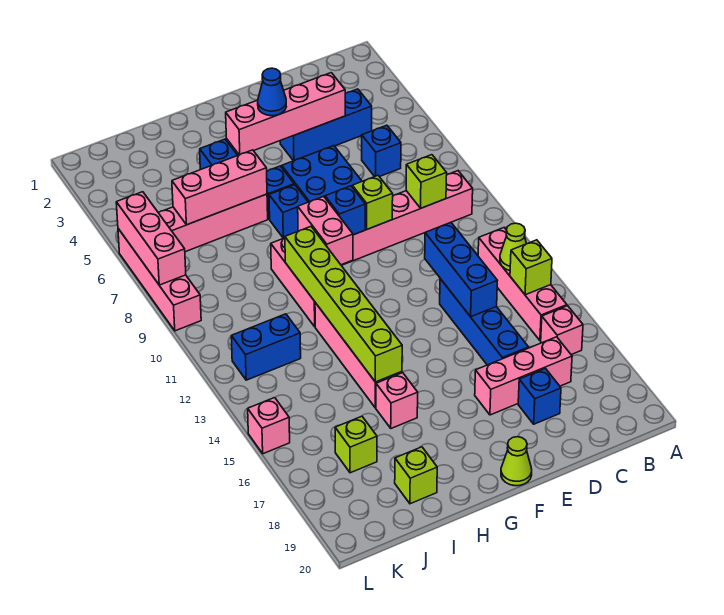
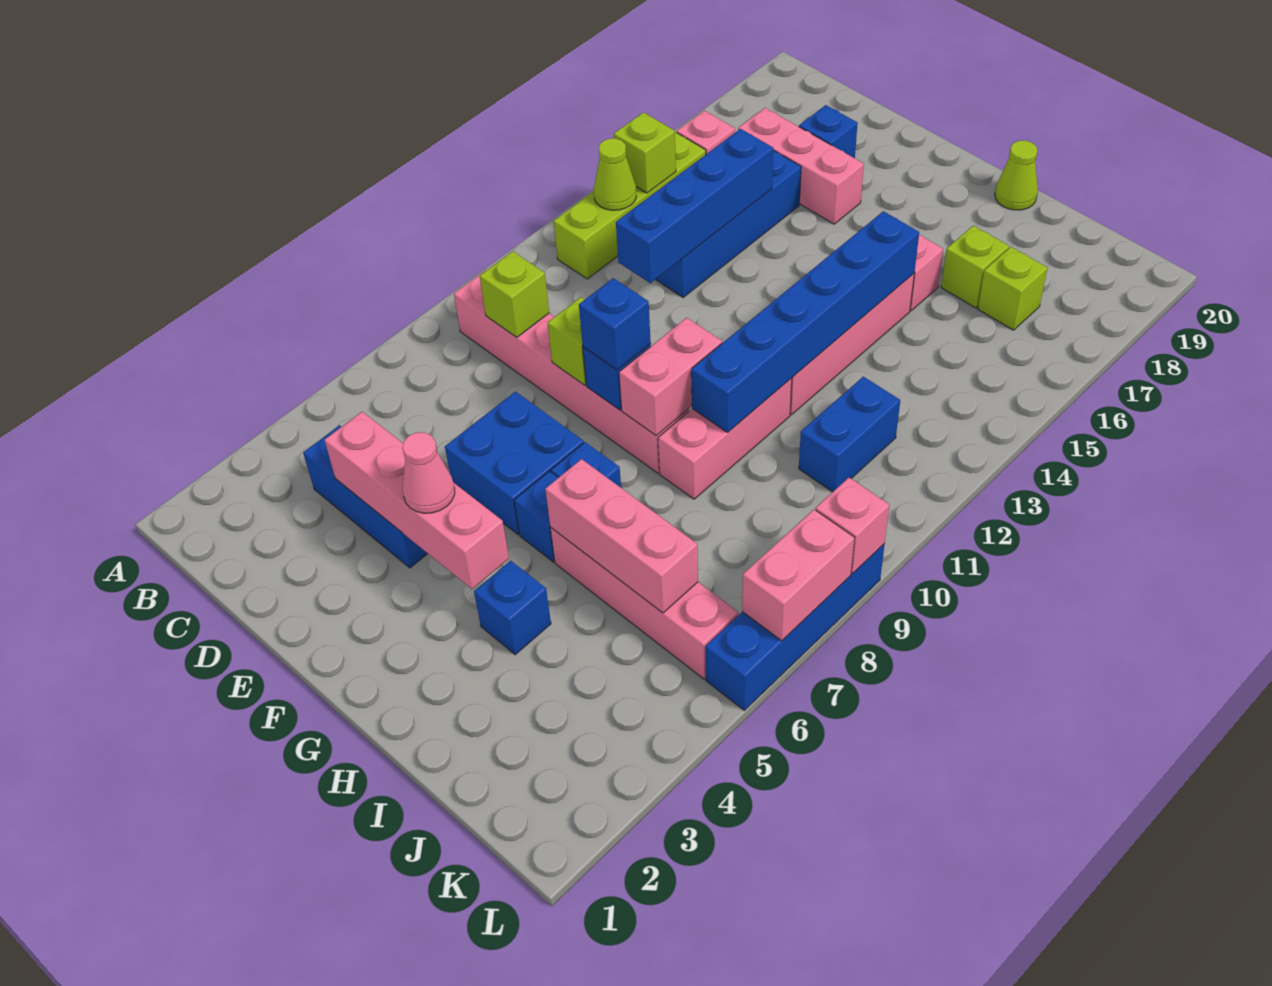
pink 1x4 brick [478,228,567,341] -> lime 1x4 brick [554,132,706,279]
blue 1x1 brick [362,125,401,177] -> blue 1x1 brick moved to [579,278,651,370]
blue 1x3 brick [425,223,497,317] -> blue 1x4 brick [616,129,773,283]
blue 1x1 cone [258,68,286,116] -> pink 1x1 cone [402,432,455,513]
lime 1x1 cone [501,437,532,486] -> lime 1x1 cone moved to [995,140,1038,210]
lime 1x6 brick [285,227,402,382] -> blue 1x6 brick [691,211,919,432]
lime 1x1 brick [395,447,437,504] -> lime 1x1 brick moved to [941,226,1009,308]
blue 1x2 brick [231,314,301,380] -> blue 1x2 brick turned to [799,377,900,492]
pink 1x4 brick [118,229,201,331] -> blue 1x4 brick [705,544,885,710]
pink 1x3 brick [116,192,186,285] -> pink 1x2 brick [742,510,854,641]
pink 1x1 brick [248,398,290,454] -> pink 1x1 brick moved to [815,478,889,574]

